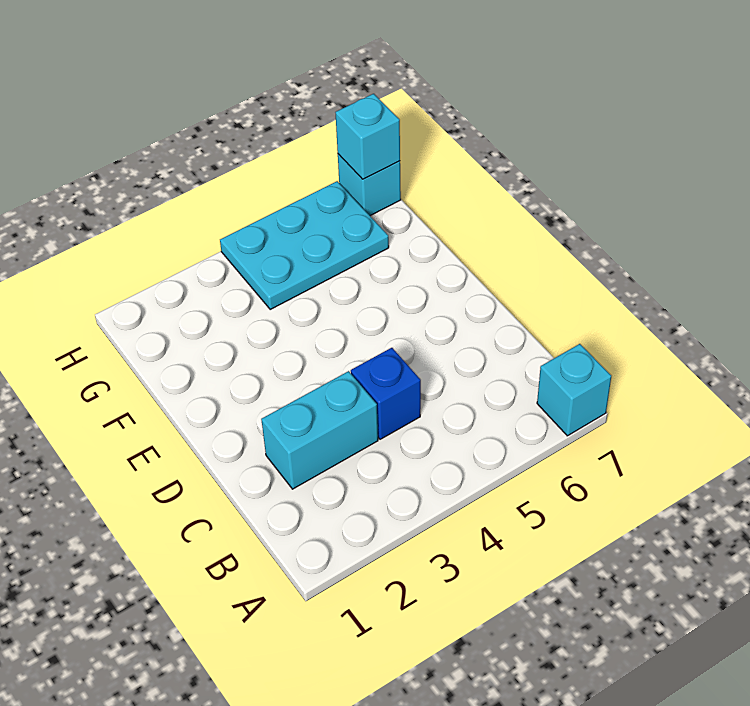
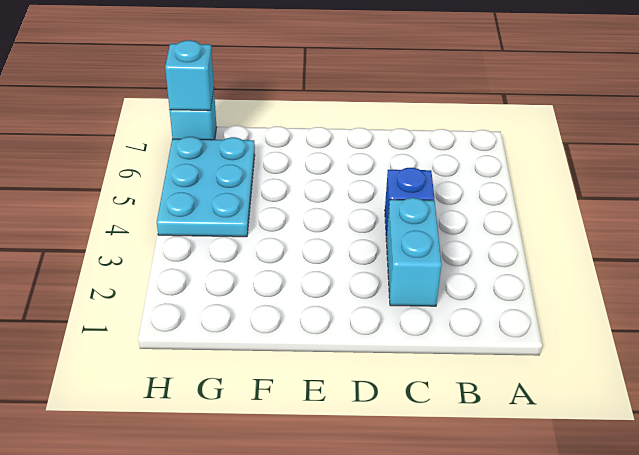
cyan 1x1 brick [537,344,611,436] -> none

